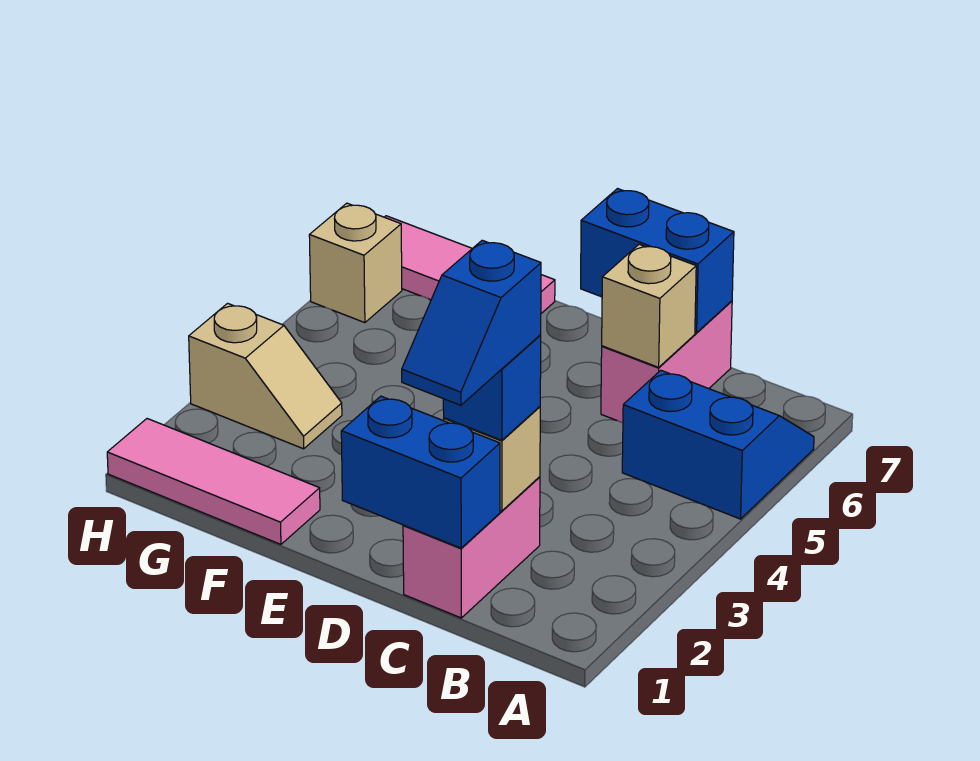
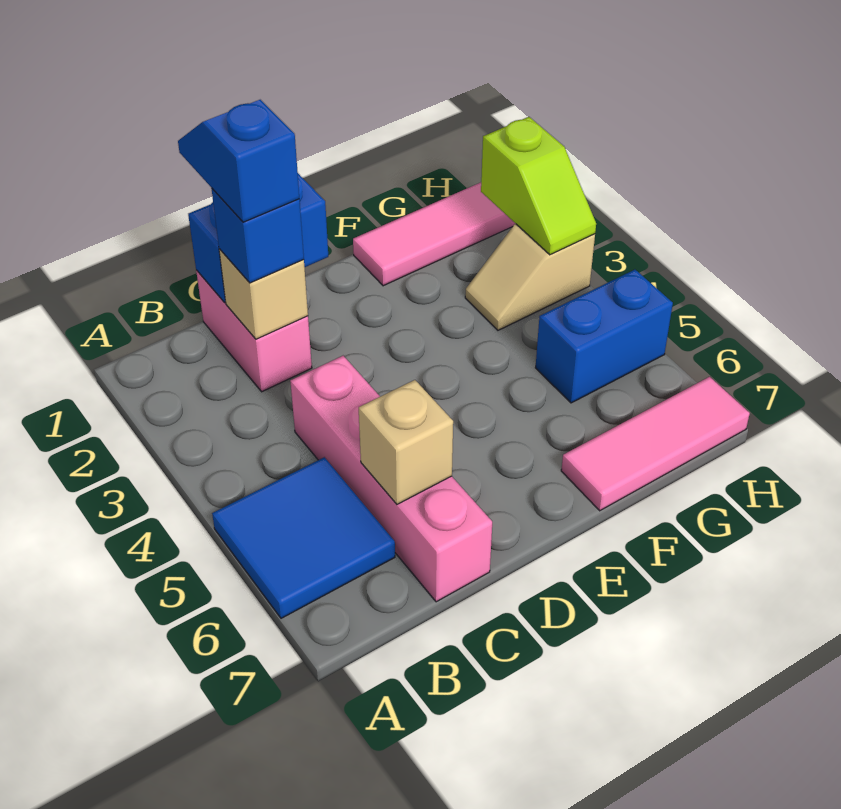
blue 2x2 slope [622,370,814,519] -> blue 2x2 tile [212,457,395,618]
pink 1x2 brick [601,301,732,423] -> pink 1x4 brick [290,356,492,602]
blue 1x2 brick [581,189,734,333] -> blue 1x2 brick moved to [536,270,673,403]
none -> lime 1x2 slope [481,117,596,255]
tan 1x1 brick [309,203,402,323] -> none

